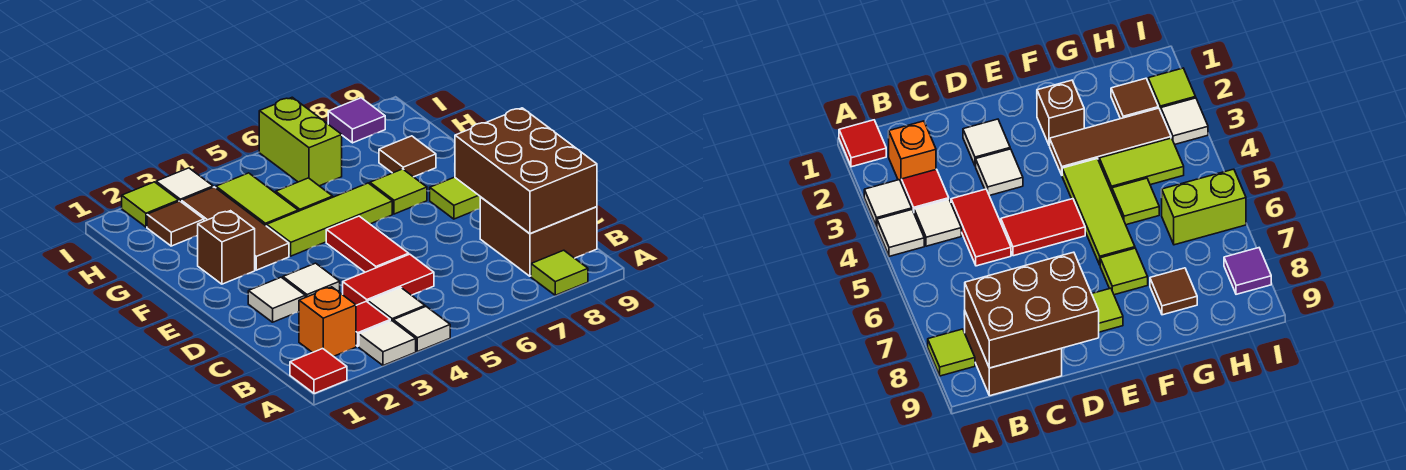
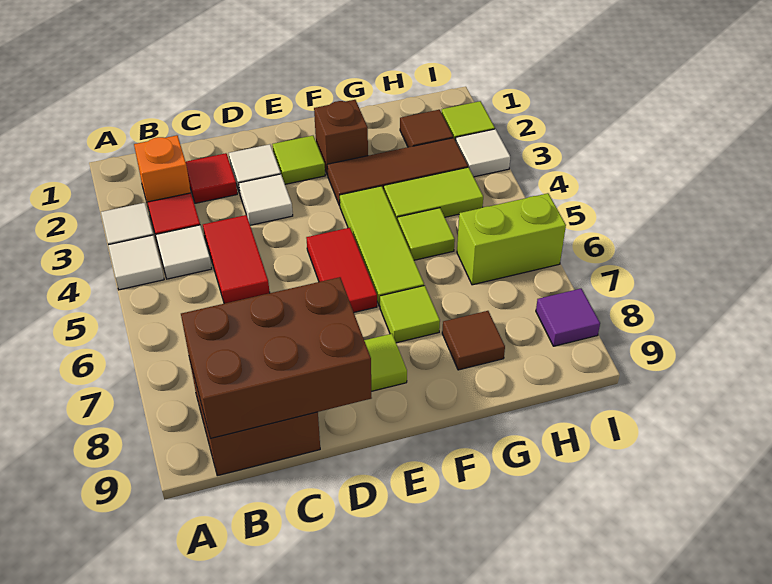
red 1x1 tile [290,349,347,394] -> red 1x1 tile moved to [186,153,237,203]
lime 1x1 tile [531,250,588,295] -> lime 1x1 tile moved to [272,136,325,184]
red 1x2 tile [326,216,409,272] -> red 1x2 tile turned to [306,228,377,312]

